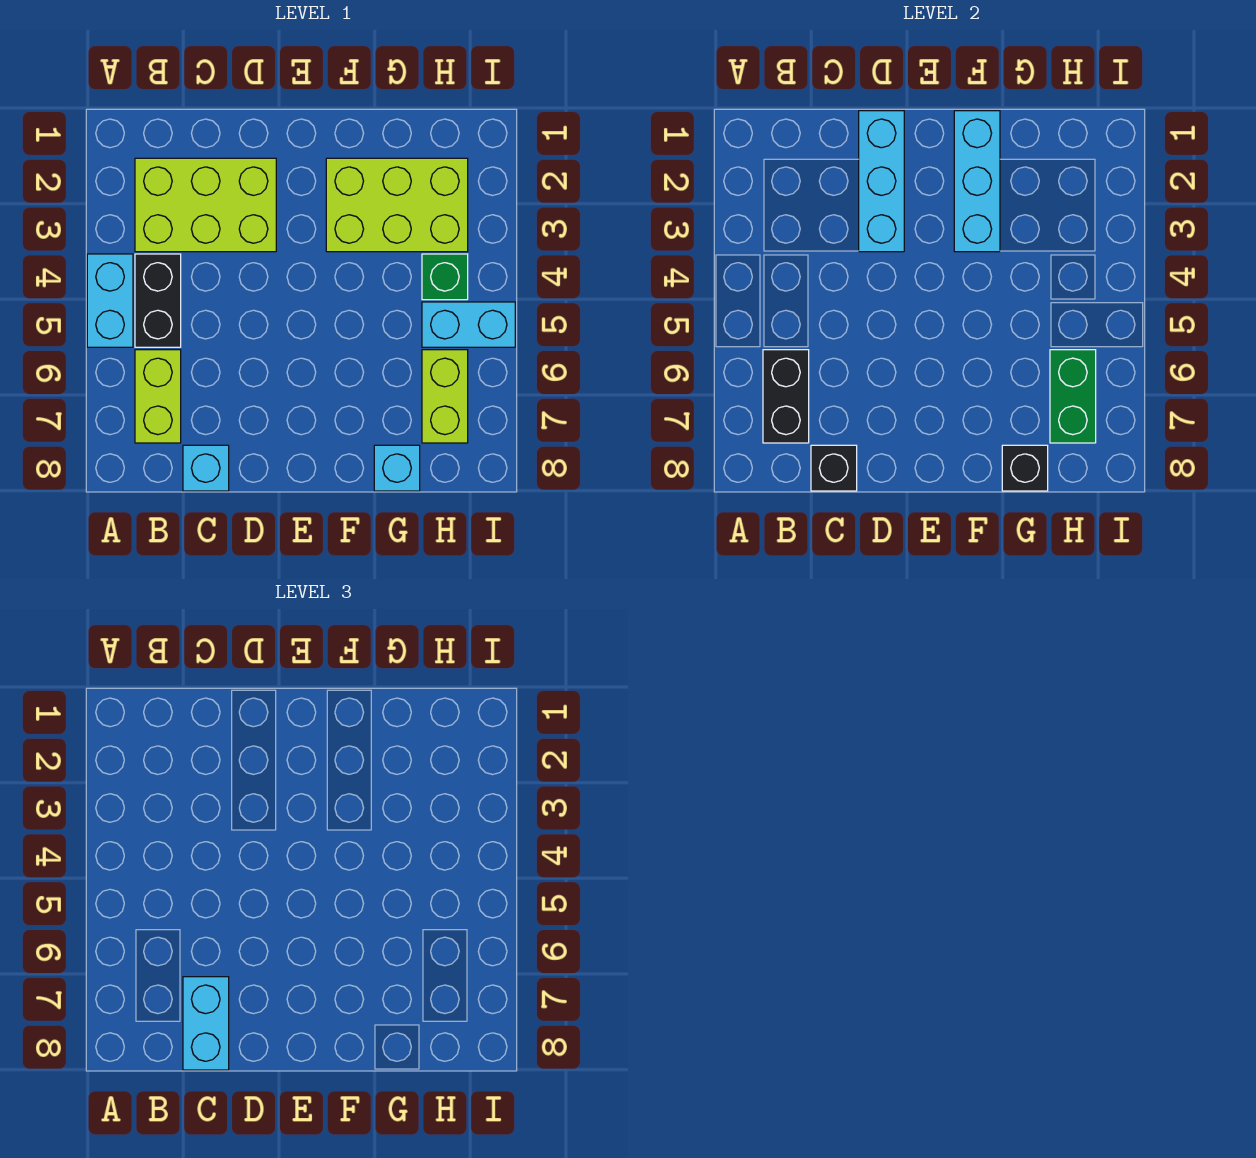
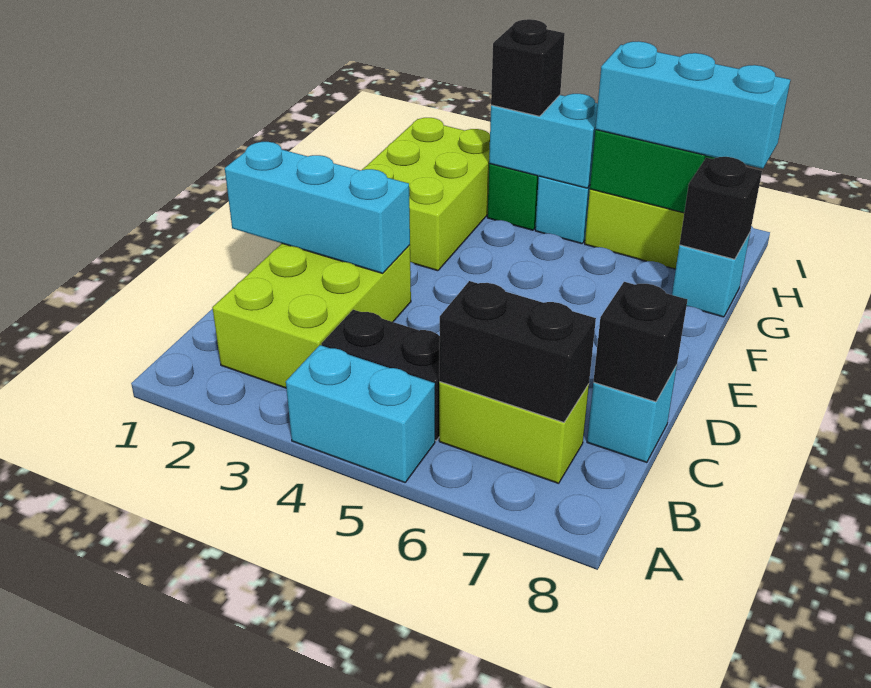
cyan 1x2 brick [183,977,229,1070] -> cyan 1x2 brick moved to [489,94,598,188]
cyan 1x3 brick [954,111,1000,252] -> cyan 1x3 brick moved to [595,41,790,169]
none -> black 1x1 brick [491,19,565,116]

